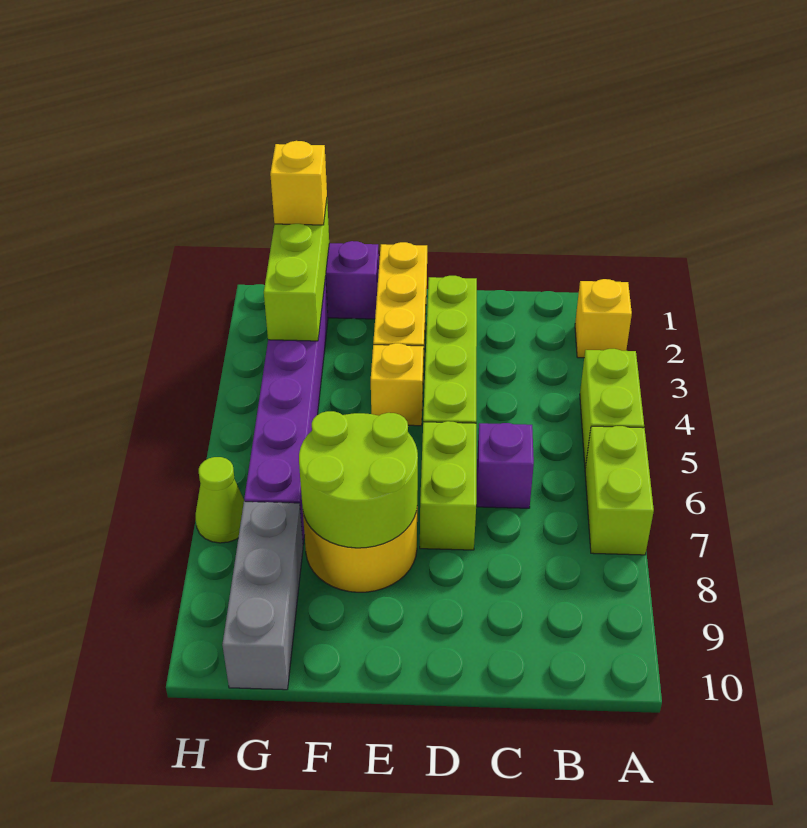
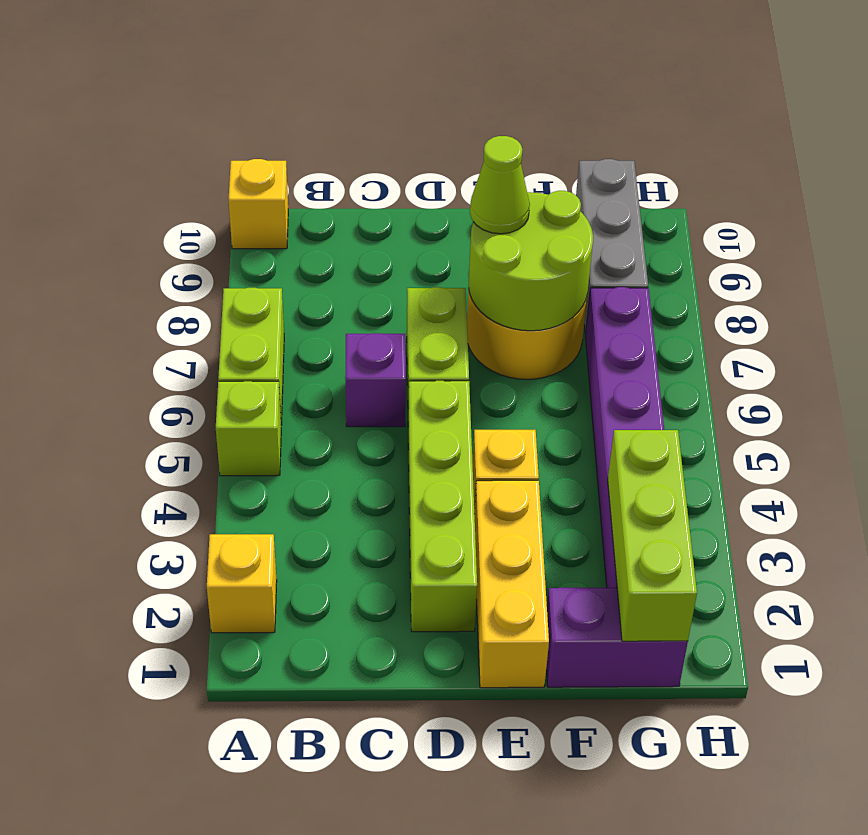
lime 1x2 brick [580,349,644,468] -> lime 1x1 brick [216,381,281,476]
yellow 1x1 brick [270,141,327,225] -> yellow 1x1 brick moved to [228,159,288,249]
lime 1x1 cone [196,457,244,543] -> lime 1x1 cone moved to [470,136,530,234]

